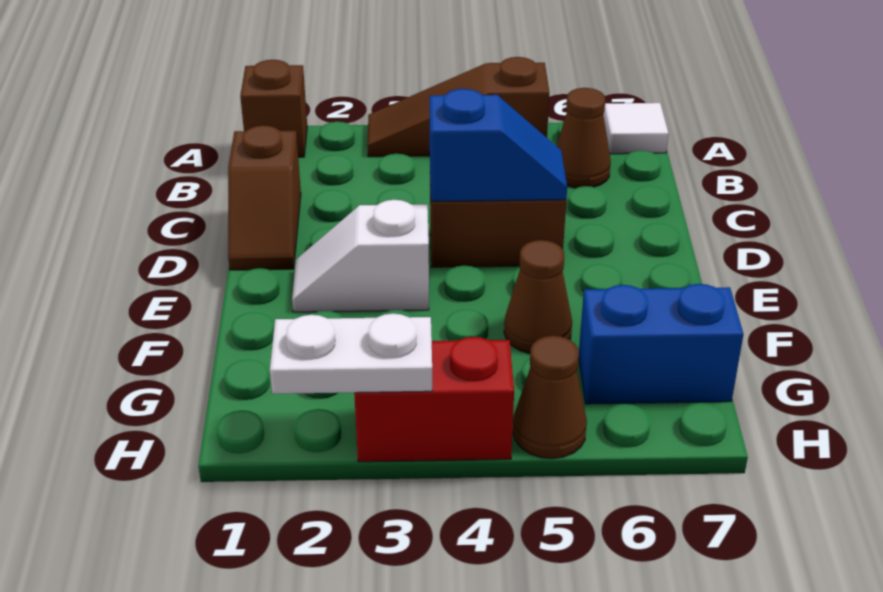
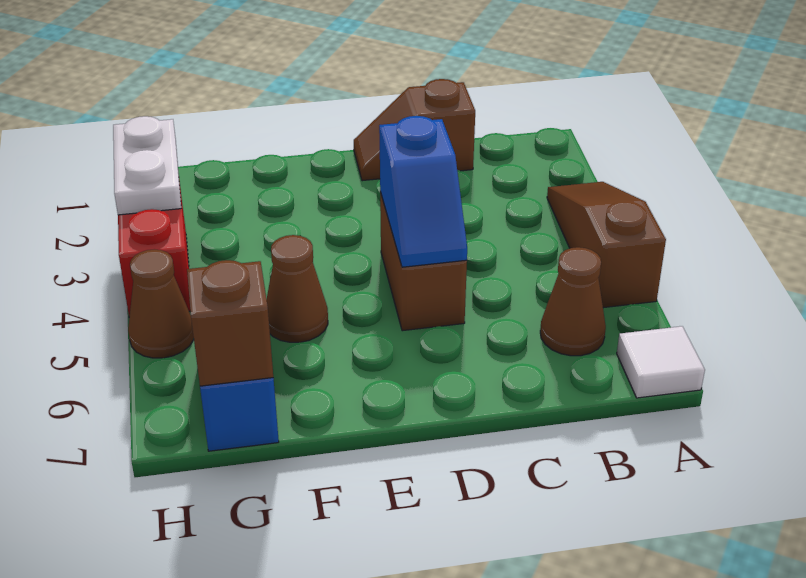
brown 1x1 brick [240,60,307,158] -> brown 1x1 brick moved to [187,260,273,386]
white 1x2 slope [292,200,429,312] -> none

